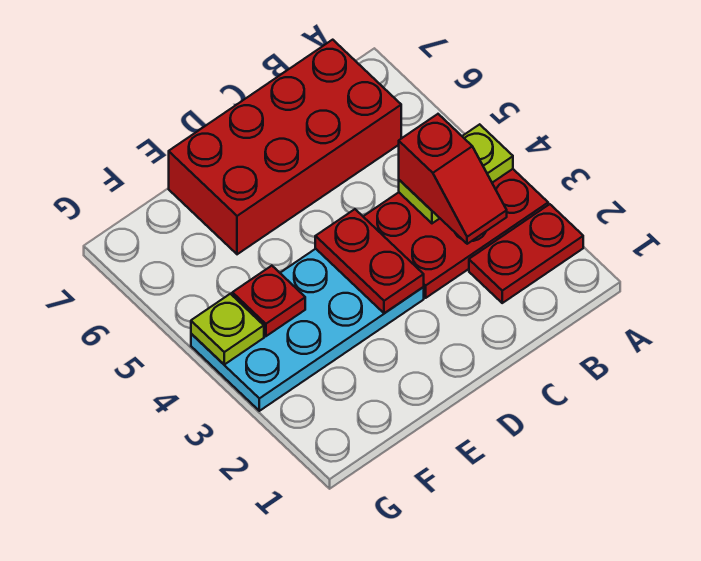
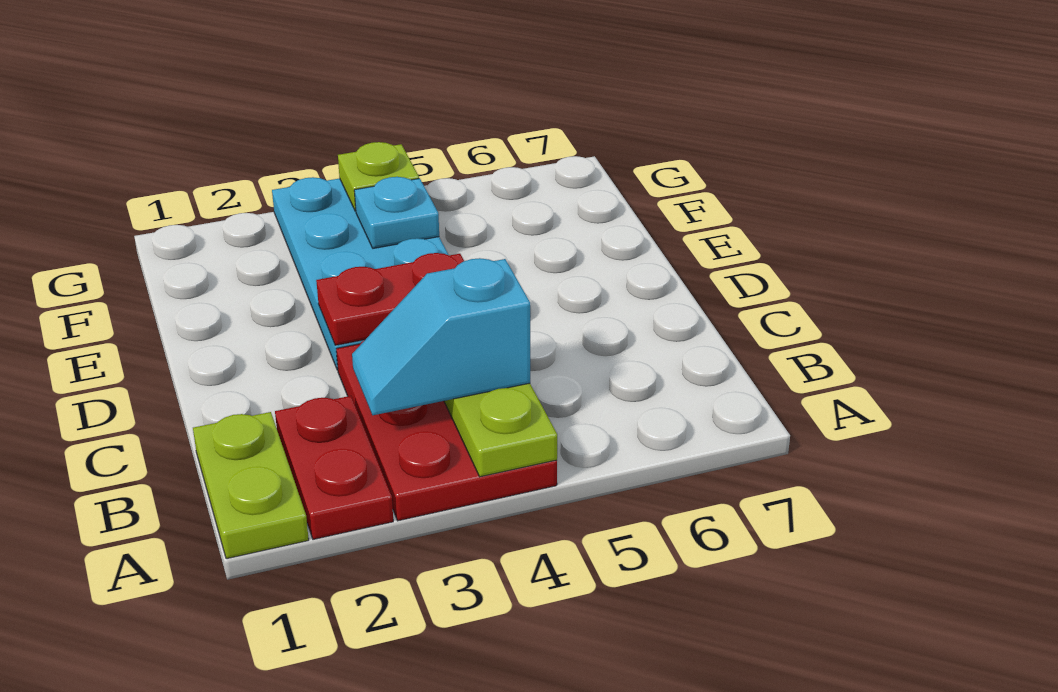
none -> lime 1x2 plate [193,412,309,559]
red 1x2 slope [399,114,507,244] -> cyan 1x2 slope [352,258,530,415]
red 2x4 brick [169,40,401,254] -> none
red 1x1 plate [232,266,305,336] -> cyan 1x1 plate [354,177,439,248]

